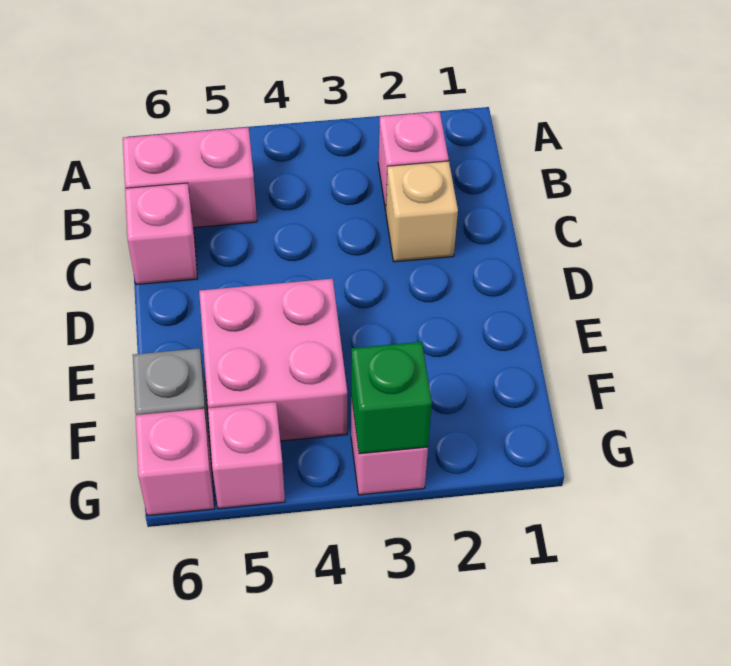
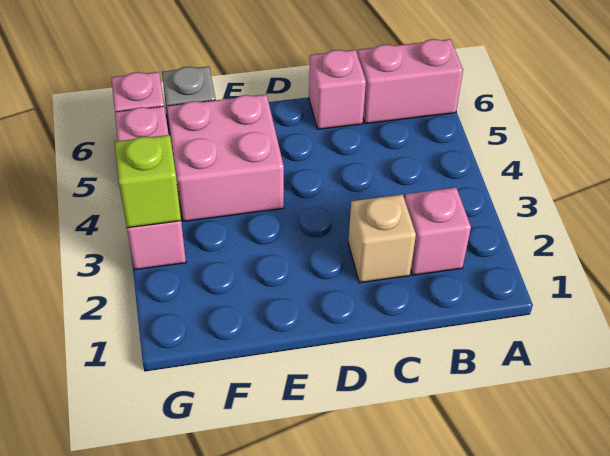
pink 1x2 brick [123,127,257,228] -> pink 1x2 brick turned to [358,39,463,124]
green 1x1 brick [351,342,432,454] -> lime 1x1 brick [115,135,181,228]

